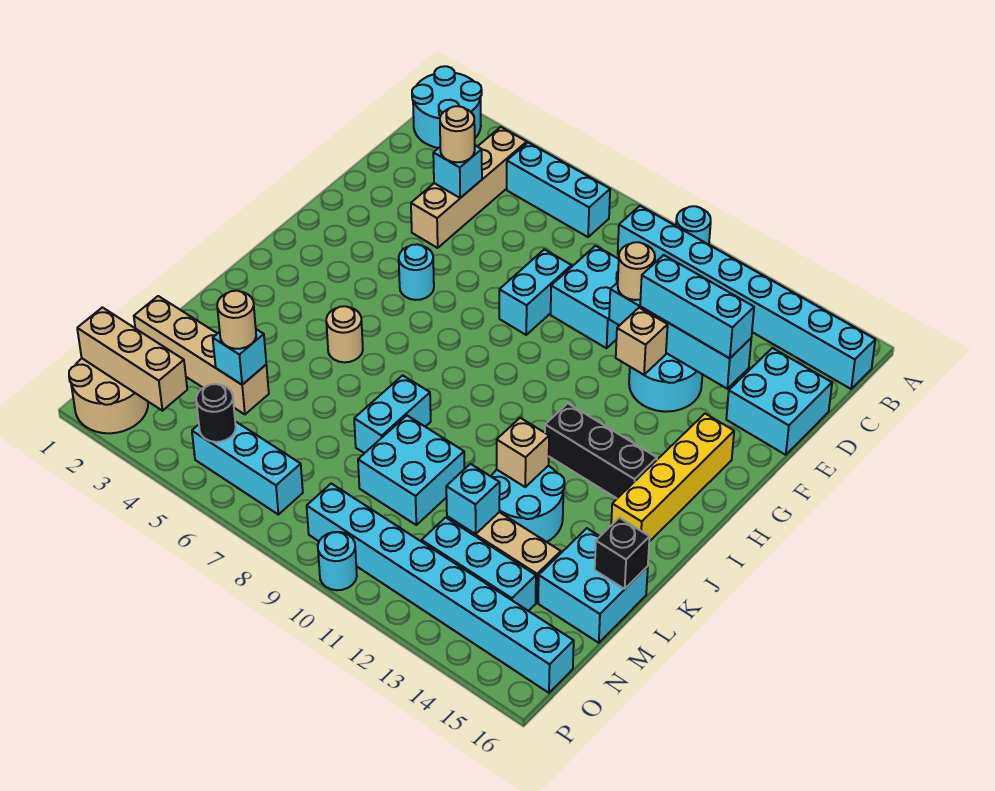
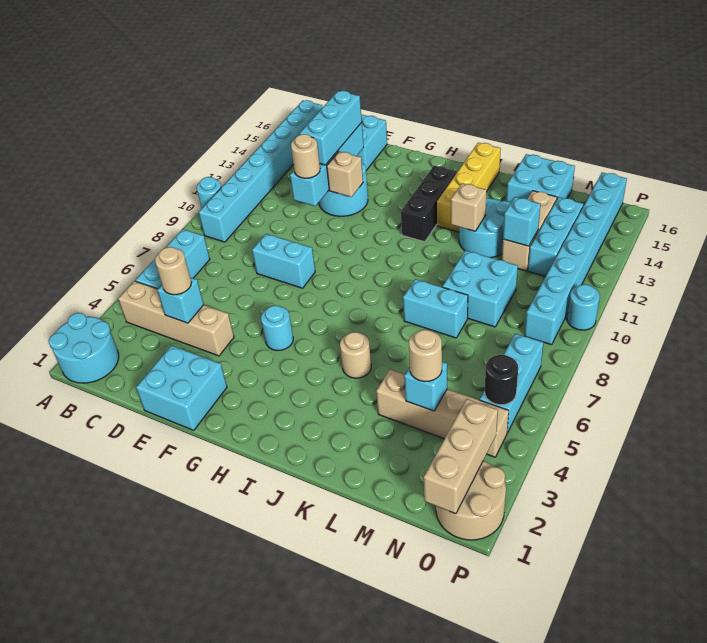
cyan 2x2 brick [551,246,620,348] -> cyan 2x2 brick moved to [136,345,227,430]
yellow 1x4 brick [611,414,734,542] -> yellow 1x4 brick turned to [437,143,501,232]
black 1x1 brick [595,518,650,589] -> none
tan 1x4 brick [134,296,269,414] -> tan 1x4 brick turned to [376,369,509,457]

